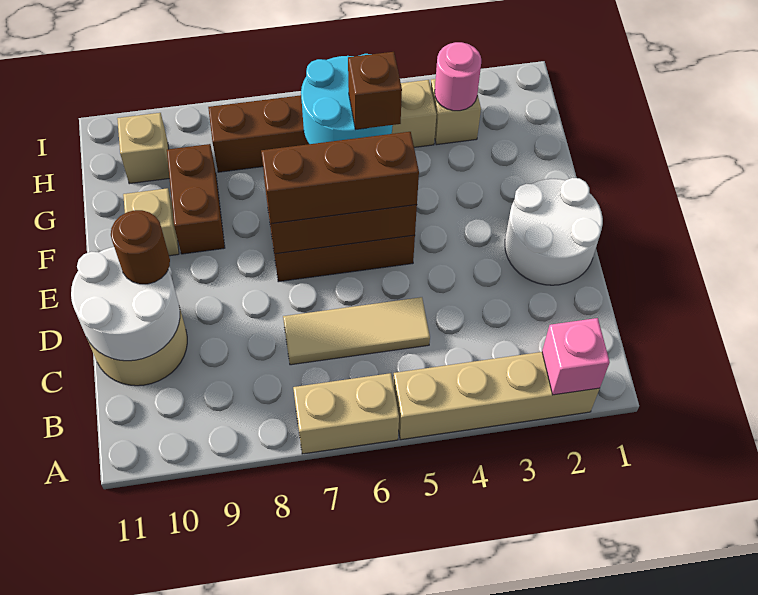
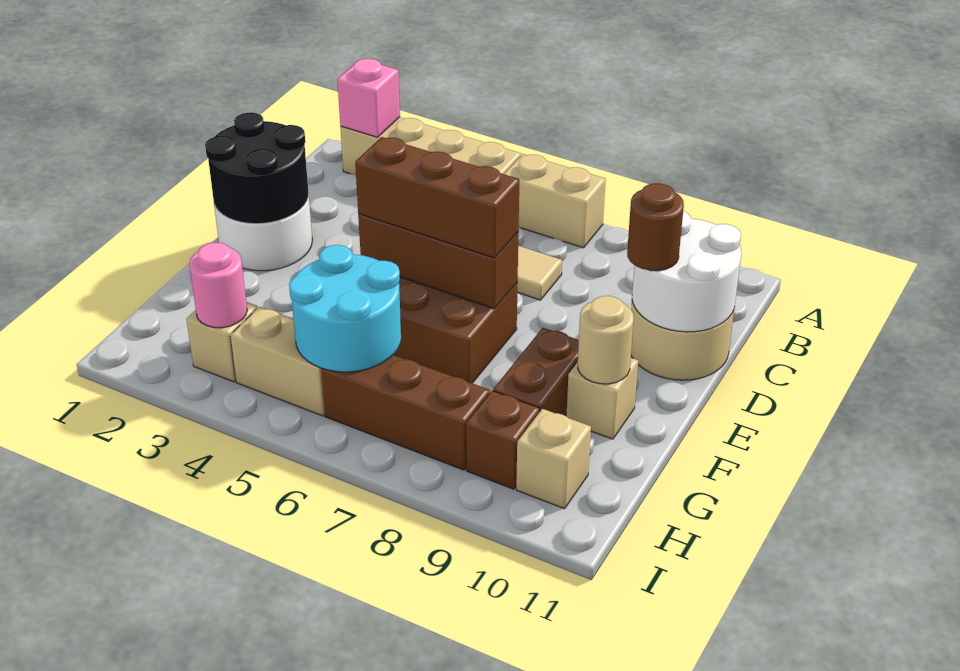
none -> black 2x2 round brick [205,112,308,224]
none -> tan 1x1 round brick [578,296,634,384]
brown 1x1 brick [348,52,402,130] -> brown 1x1 brick moved to [466,391,540,489]

